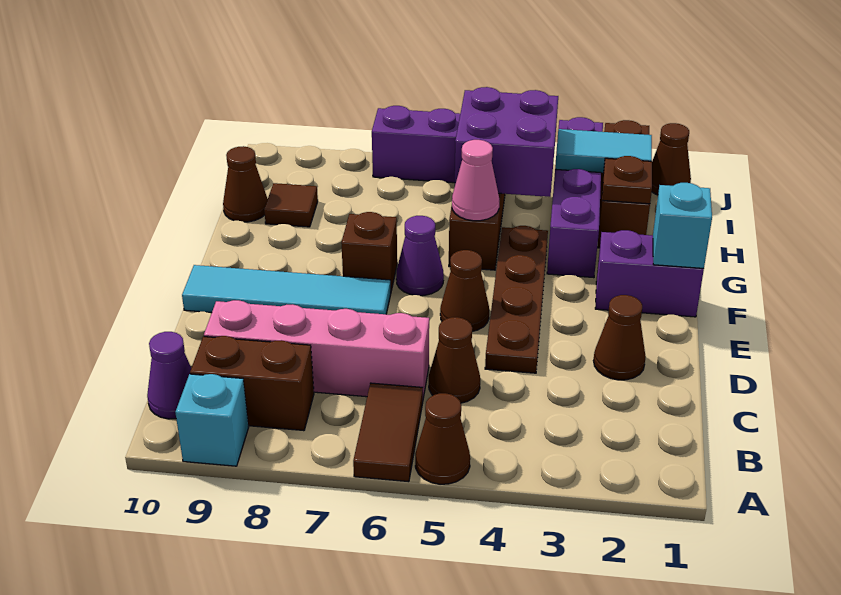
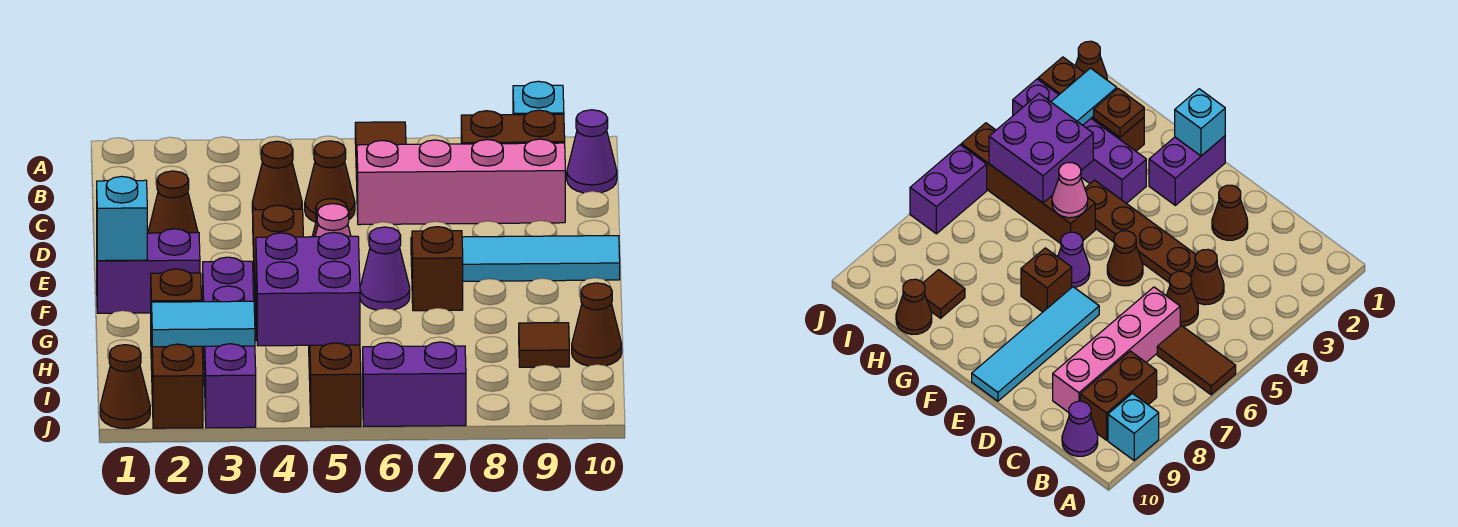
brown 1x1 cone [415,393,470,484] -> brown 1x1 cone moved to [252,141,302,212]

